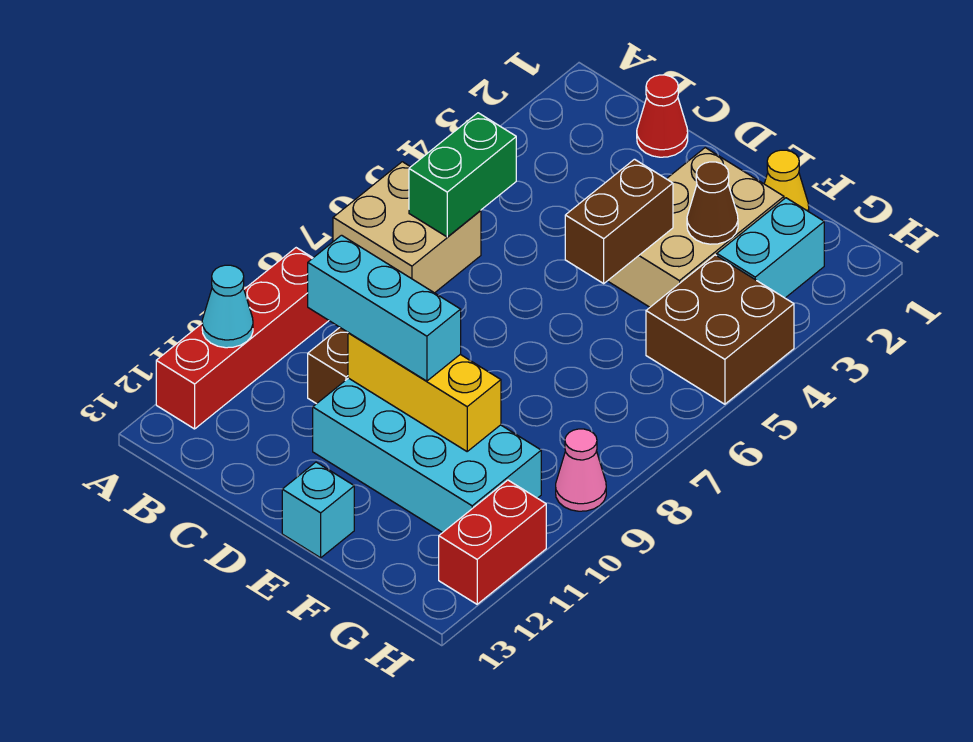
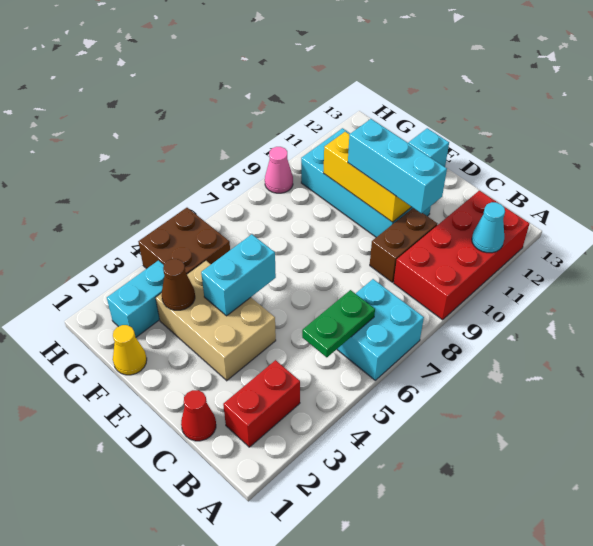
tan 2x2 brick [333,162,481,293] -> cyan 2x2 brick [337,279,424,380]
red 1x4 brick [156,248,329,429] -> red 2x4 brick [394,191,529,320]
green 1x2 brick [409,113,516,237] -> green 1x2 plate [302,290,375,357]
tan 2x3 brick [608,148,784,307] -> tan 2x3 brick turned to [156,261,276,381]
brown 1x2 brick [565,159,673,283] -> cyan 1x2 brick [201,234,276,316]
red 1x2 brick [439,480,546,604] -> red 1x2 brick moved to [223,360,300,447]

